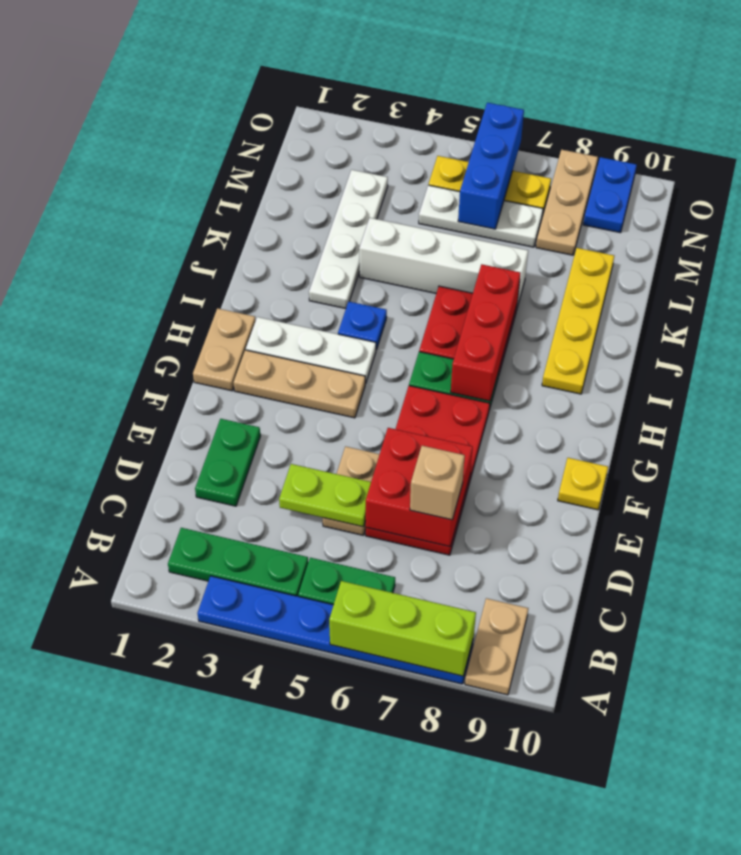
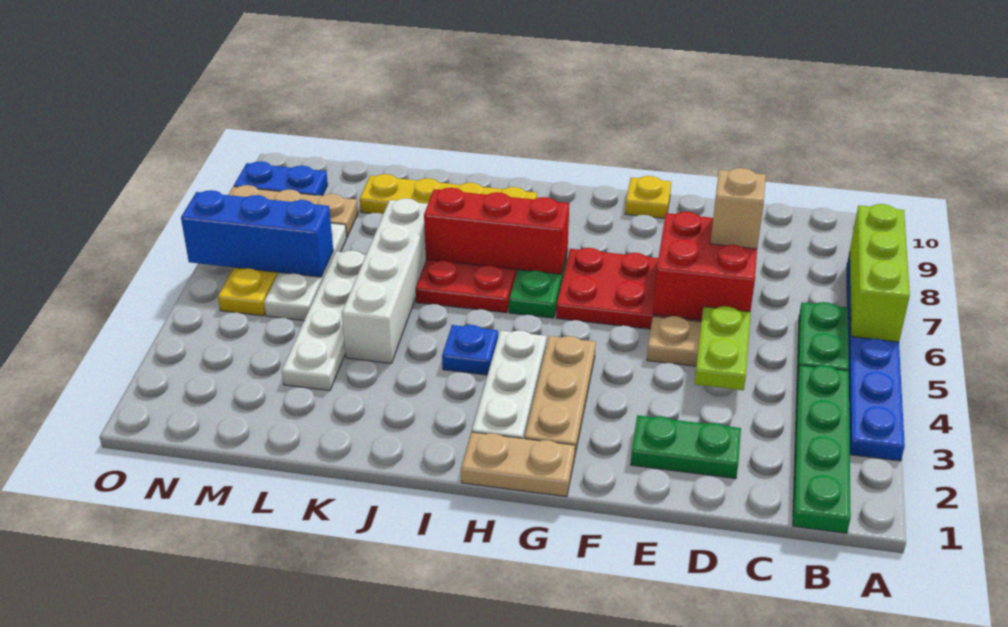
tan 1x2 plate [465,598,528,695] -> none
green 1x3 plate [168,528,308,596] -> green 1x4 plate [793,365,851,533]
white 1x4 plate [309,170,388,309] -> white 1x4 plate turned to [282,251,366,391]

